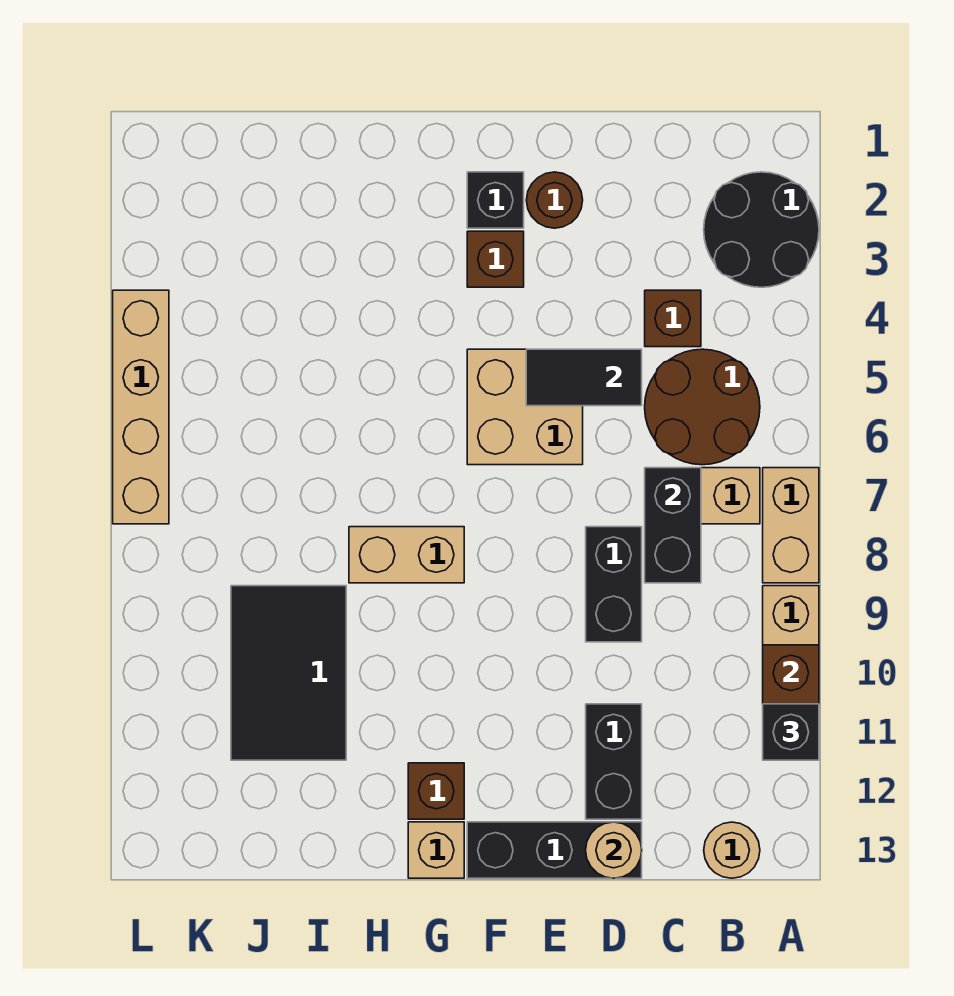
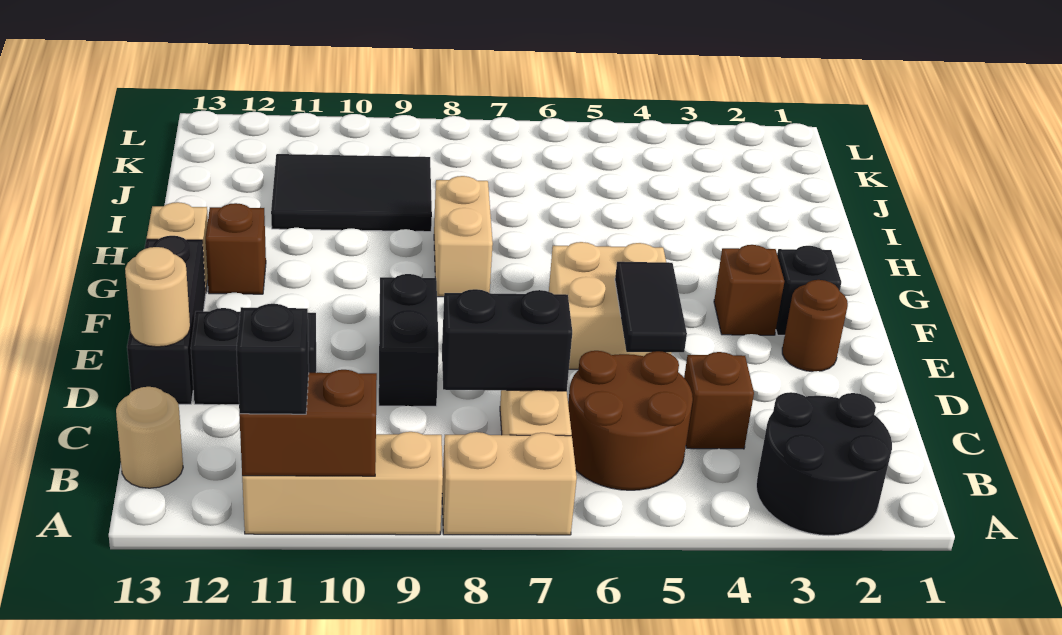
black 1x2 brick [586,527,642,642] -> black 1x2 brick turned to [379,274,439,406]
tan 1x4 brick [113,290,169,524] -> none

